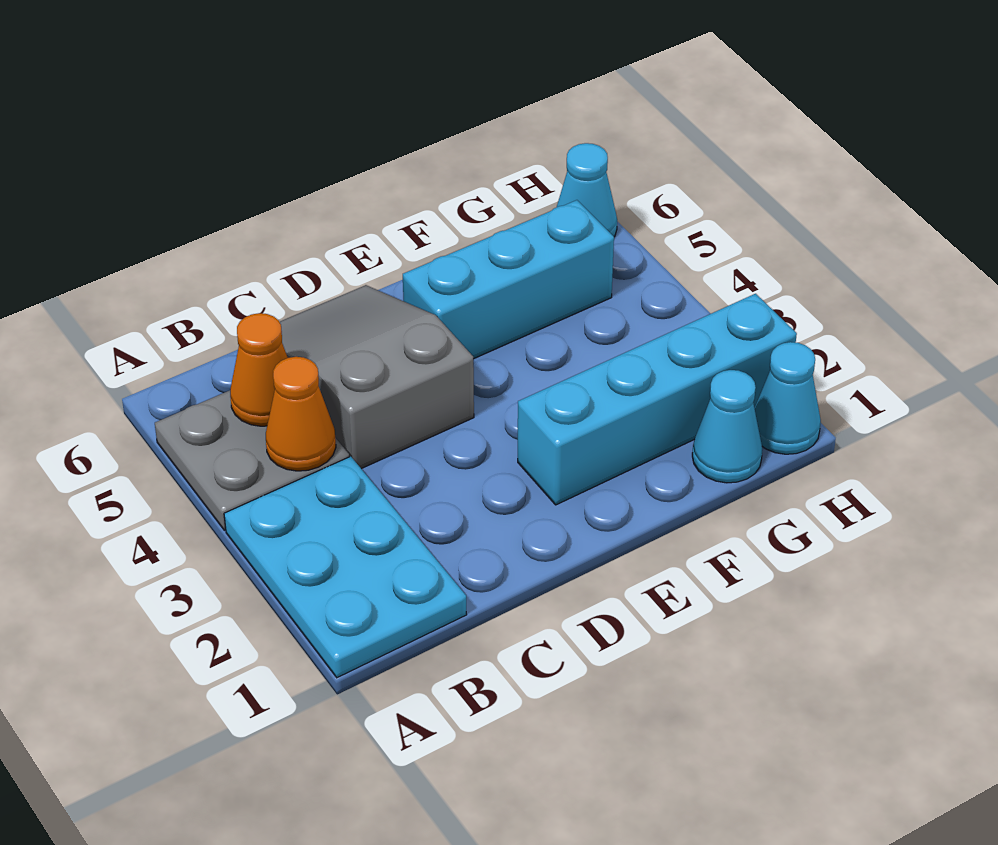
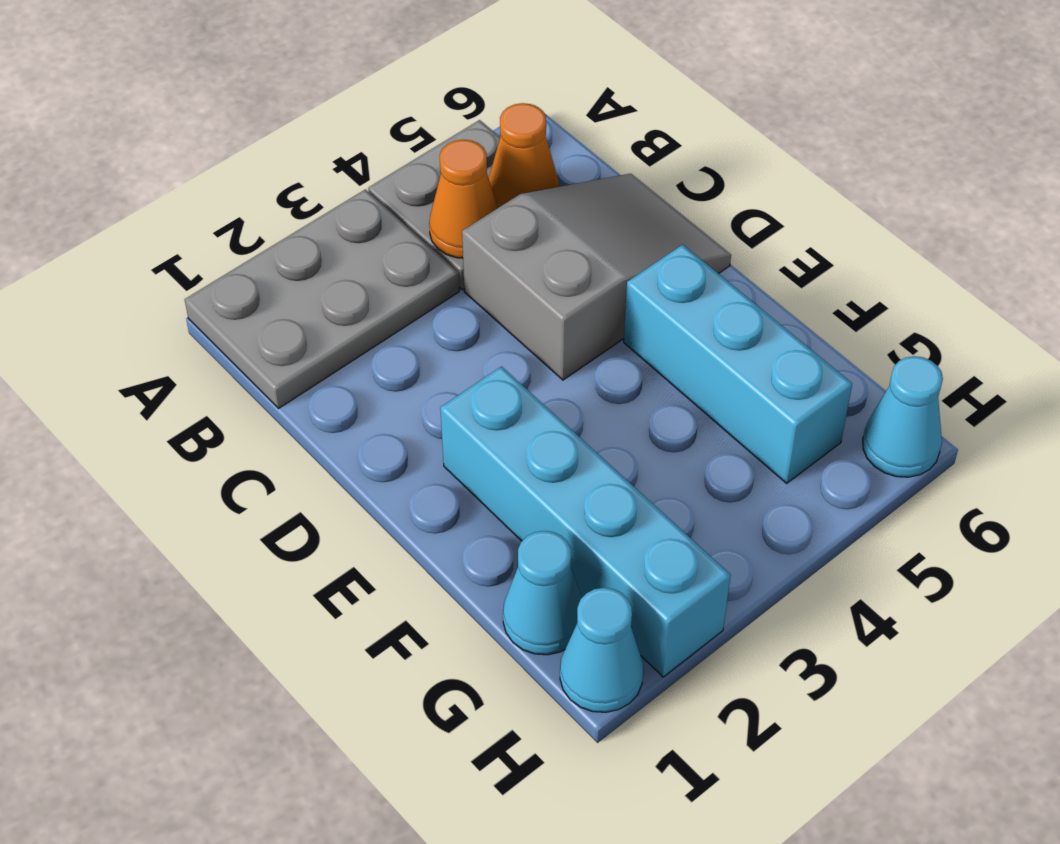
cyan 2x3 plate [224,456,467,678] -> grey 2x3 plate [185,189,459,408]

